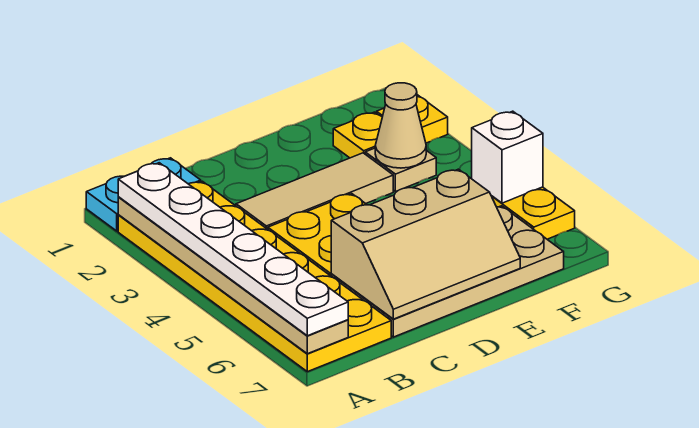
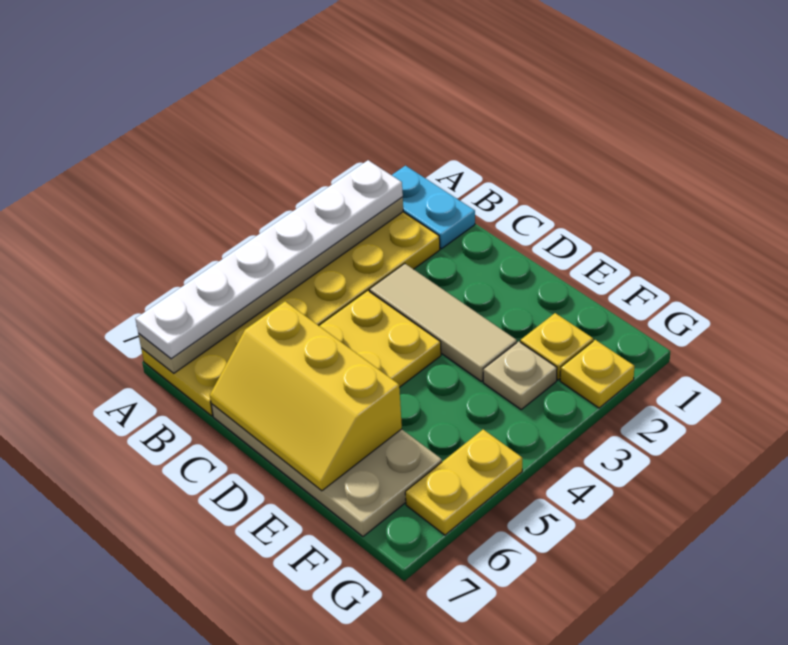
tan 2x3 slope [331,169,520,319] -> yellow 2x3 slope [210,301,402,491]
tan 1x1 cone [375,83,426,168] -> none
white 1x1 brick [472,111,543,203] -> none

